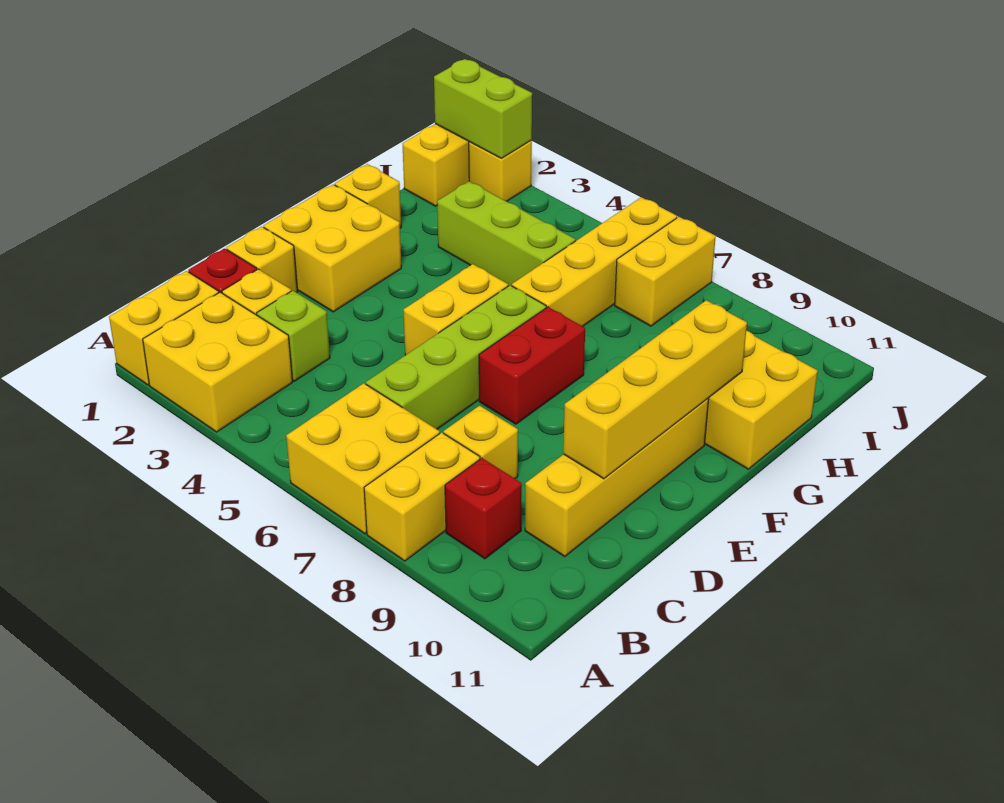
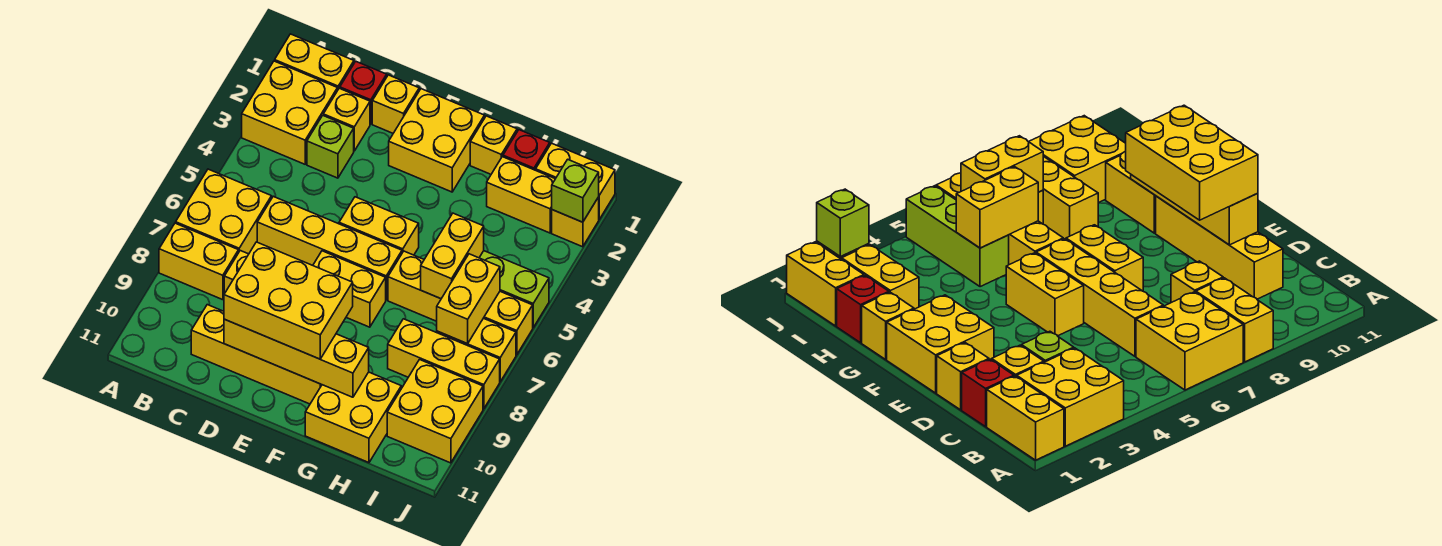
red 1x1 brick [445,458,522,559] -> red 1x1 brick moved to [503,130,550,170]
lime 1x4 brick [366,285,546,429] -> yellow 1x4 brick [257,196,402,300]
none -> yellow 2x3 brick [224,242,353,359]
red 1x2 brick [479,307,585,424] -> yellow 1x2 brick [313,251,386,327]
none -> yellow 1x2 brick [487,157,555,233]
lime 1x3 brick [437,181,576,286] -> lime 1x3 brick turned to [479,251,549,328]
none -> yellow 1x2 brick [421,213,484,299]
none -> yellow 1x3 brick [388,319,500,409]
none -> yellow 1x2 brick [437,254,500,344]
none -> yellow 2x2 brick [387,360,483,463]
lime 1x2 brick [434,59,532,158] -> lime 1x1 brick [552,159,599,222]

